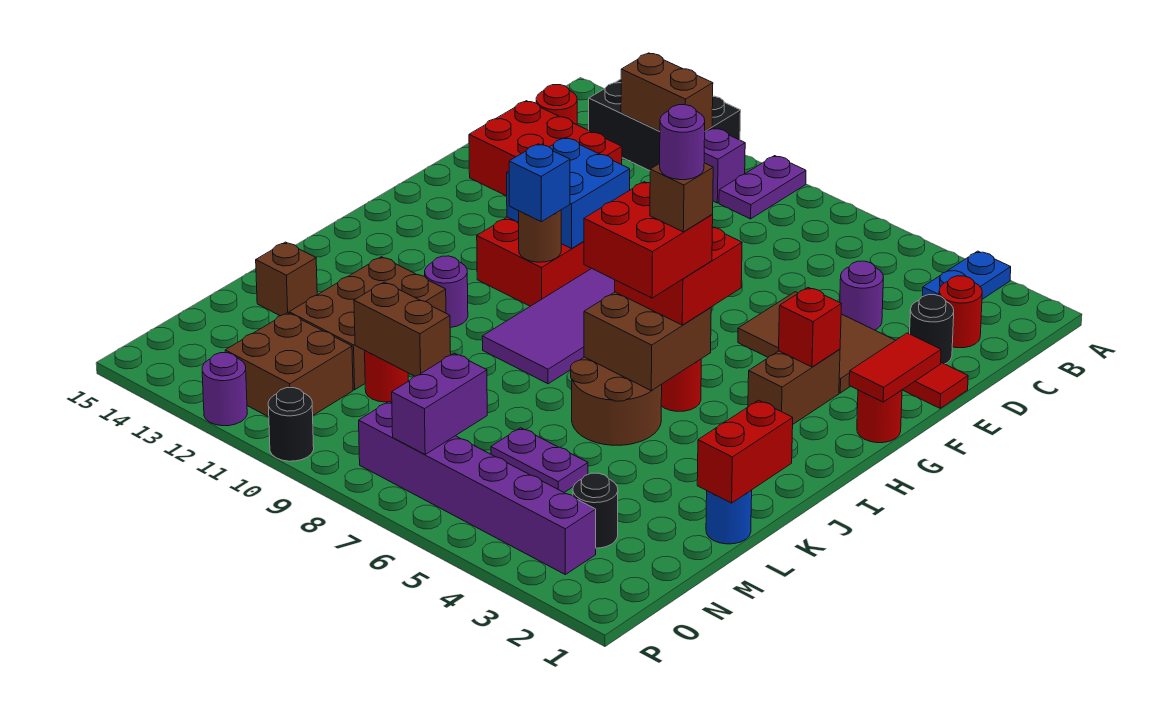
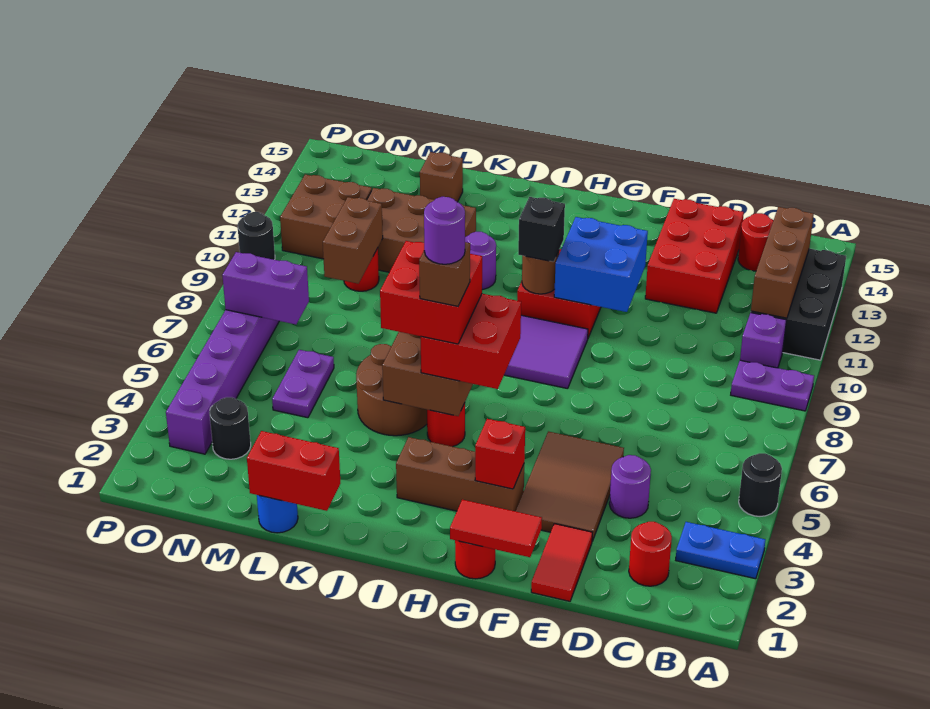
brown 1x2 brick [621,53,713,131] -> brown 1x3 brick [751,207,814,318]
black 1x1 round brick [910,295,954,364] -> black 1x1 round brick moved to [739,453,782,516]
brown 1x2 brick [748,349,840,424] -> brown 1x3 brick [396,437,524,511]
blue 1x1 brick [509,144,570,222] -> black 1x1 brick [518,197,565,262]
purple 1x1 round brick [202,353,247,426] -> none

